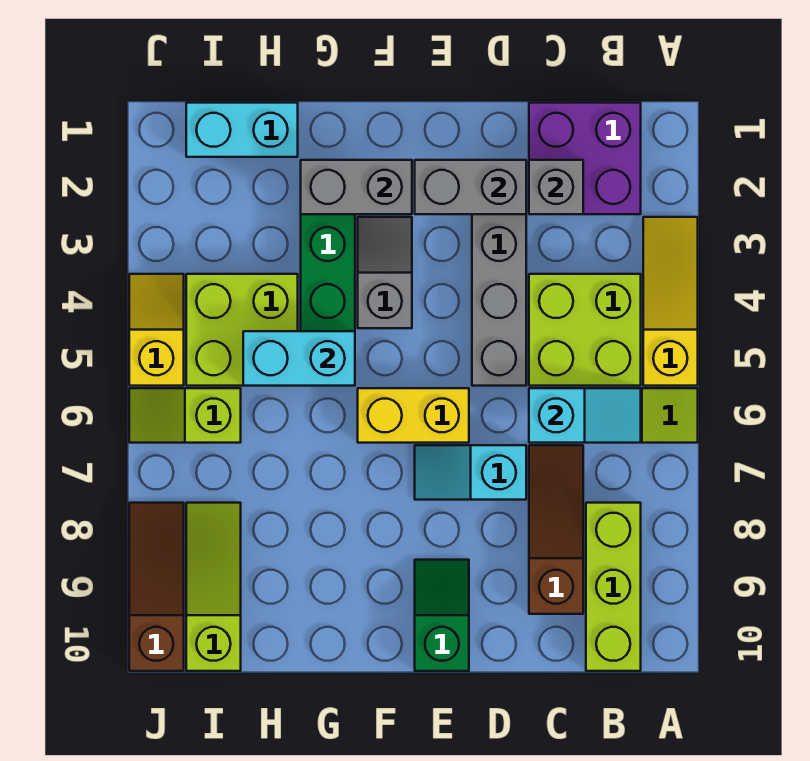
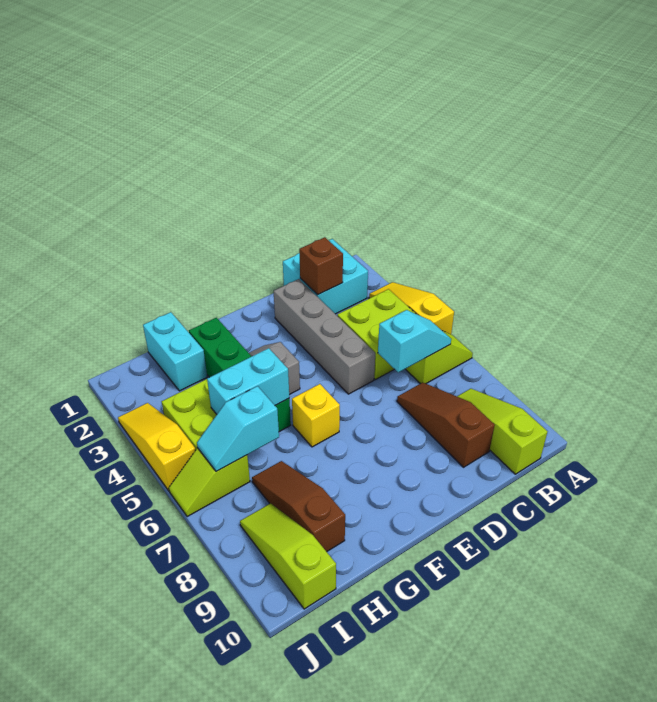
purple 2x2 brick [529,103,641,214] -> cyan 2x2 brick [283,239,368,314]
lime 1x3 brick [586,503,641,671] -> lime 1x3 slope [457,389,547,474]
grey 1x1 brick [529,160,583,214] -> brown 1x1 brick [299,237,343,295]
grey 1x2 brick [415,160,526,214] -> none
cyan 1x2 slope [415,445,526,500] -> cyan 1x2 slope moved to [197,386,279,471]
yellow 1x2 brick [358,388,469,443] -> yellow 1x1 brick [292,384,340,447]
green 1x2 slope [415,560,469,671] -> none
grey 1x2 brick [301,160,412,214] -> none
cyan 1x2 brick [186,103,298,157] -> cyan 1x2 brick turned to [143,312,207,391]
yellow 1x2 slope [129,274,184,386] -> yellow 1x3 slope [118,403,195,491]
brown 1x3 slope [129,503,184,671] -> brown 1x3 slope moved to [252,461,345,552]

